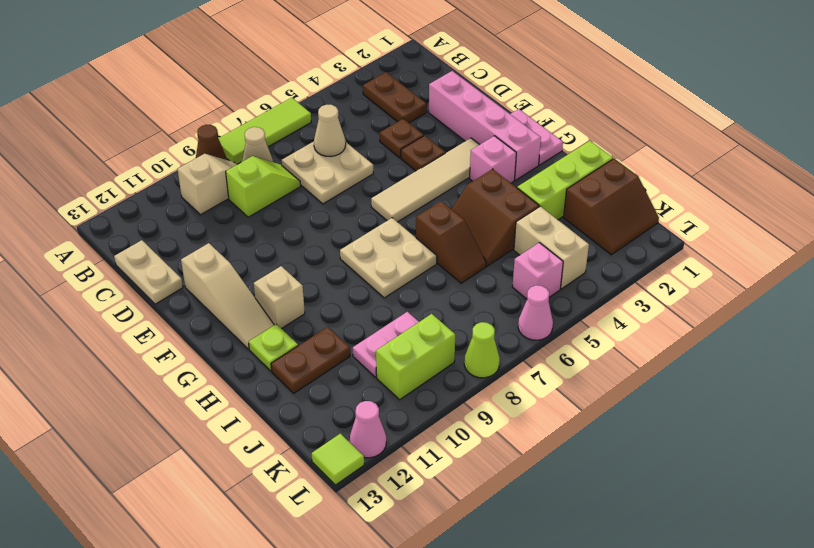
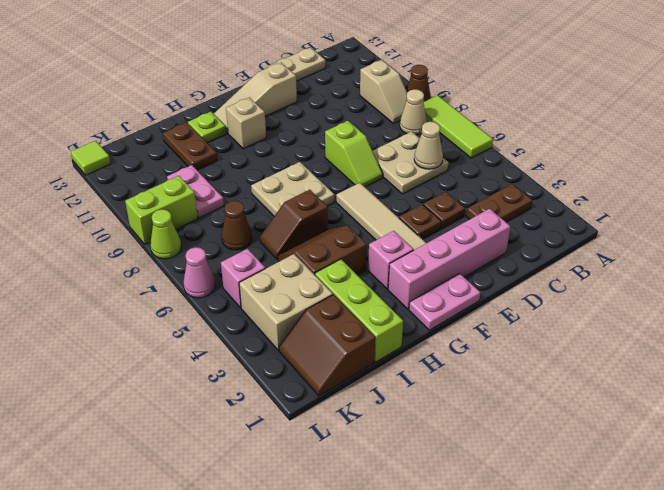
lime 1x2 slope [226,156,301,217] -> lime 1x2 slope moved to [325,121,383,187]
tan 1x2 brick [514,206,589,289] -> tan 2x2 brick [239,254,333,350]
none -> brown 1x1 cone [222,201,252,250]
lime 1x2 brick [376,314,455,400] -> lime 1x2 brick turned to [125,176,198,244]
pink 1x1 cone [350,401,386,458] -> none

